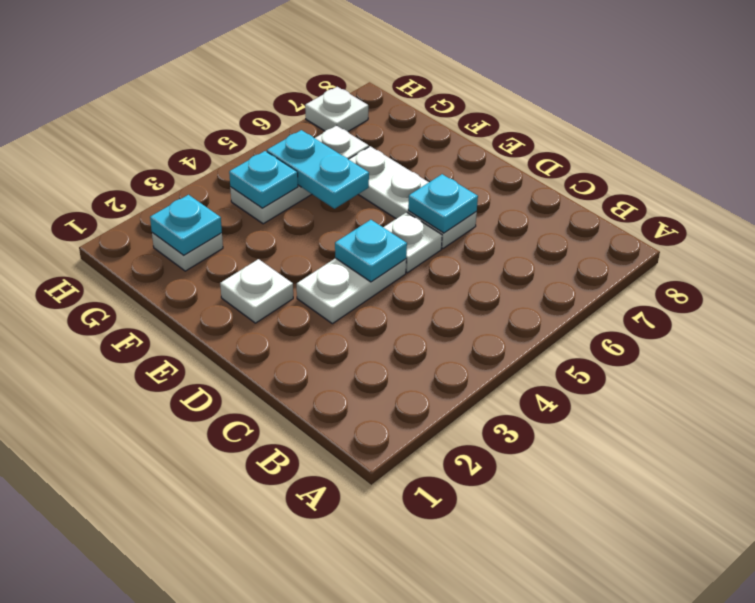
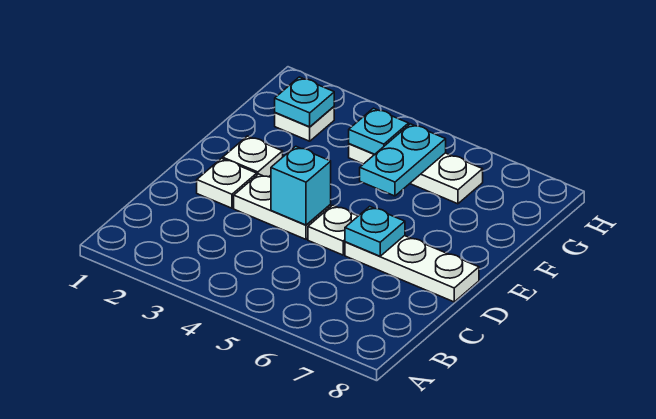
cyan 1x1 plate [335,220,407,282] -> cyan 1x1 brick [271,146,331,225]
white 1x3 plate [348,146,477,249] -> white 1x3 plate turned to [345,236,479,302]
white 1x1 plate [305,87,368,131] -> white 1x1 plate moved to [197,158,257,208]

